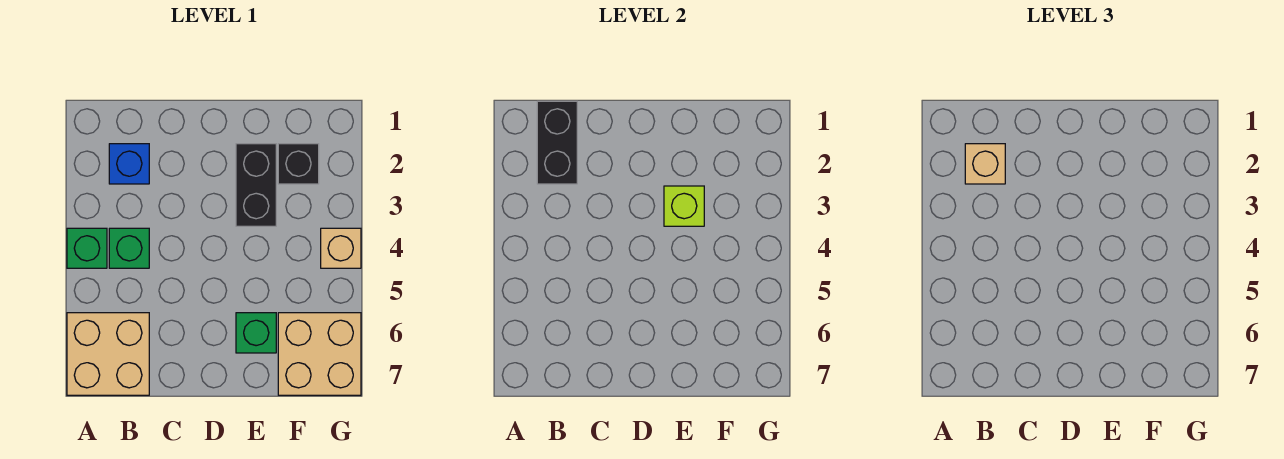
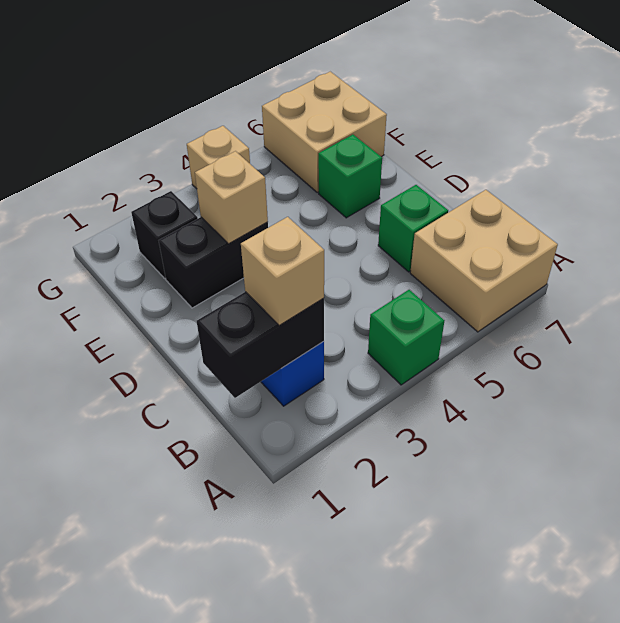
green 1x1 brick [109,228,149,268] -> green 1x1 brick moved to [378,185,448,272]
lime 1x1 brick [664,186,704,226] -> tan 1x1 brick [195,151,268,244]

